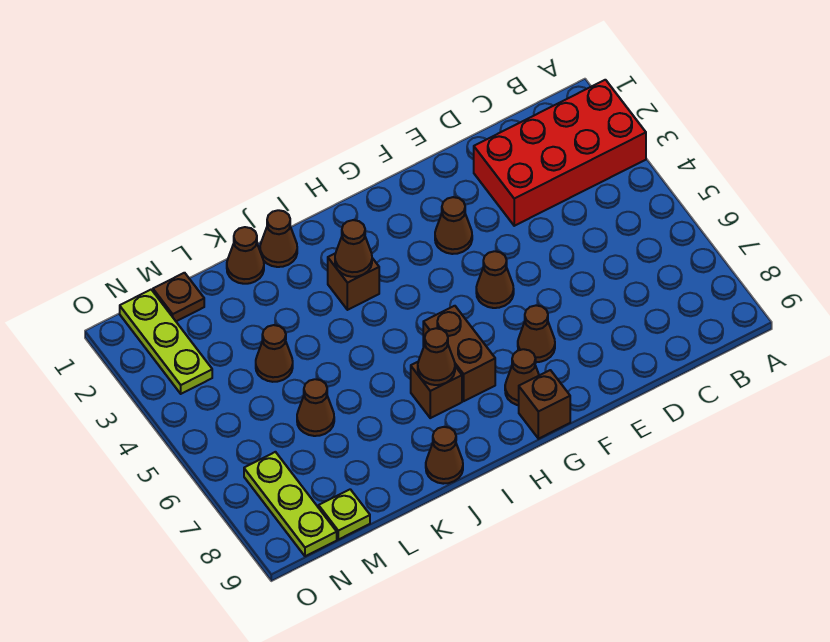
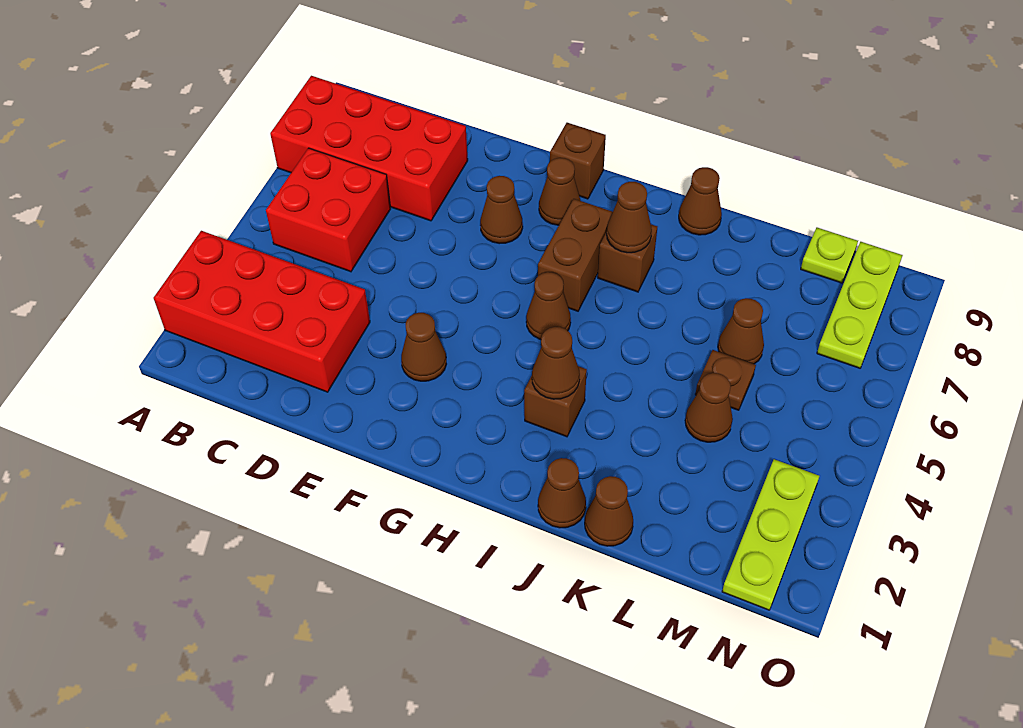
none -> red 2x4 brick [270,76,468,221]
none -> red 2x2 brick [266,148,391,272]
brown 1x1 cone [476,251,514,308] -> brown 1x1 cone moved to [526,272,571,339]
brown 1x1 plate [153,273,204,321] -> brown 1x1 plate moved to [695,350,756,410]

